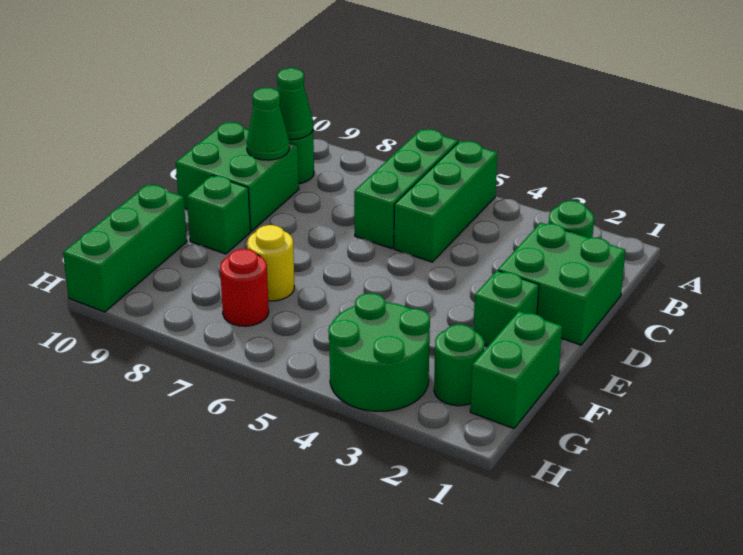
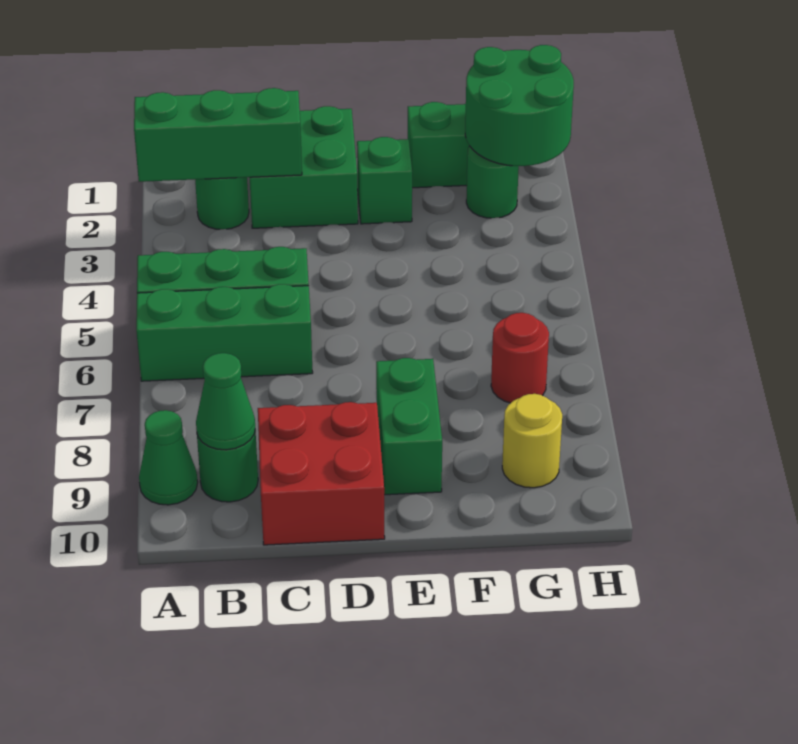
green 2x2 brick [176,122,299,231] -> red 2x2 brick [258,402,385,545]
green 1x1 cone [247,88,289,160] -> green 1x1 cone moved to [139,410,198,505]
green 1x1 brick [187,176,250,254] -> green 1x2 brick [376,358,442,495]
yellow 1x1 round brick [247,225,294,301] -> yellow 1x1 round brick moved to [502,394,562,488]
green 1x3 brick [63,184,187,312] -> green 1x3 brick moved to [134,88,302,182]
green 2x2 round brick [328,293,430,411] -> green 2x2 round brick moved to [465,45,574,166]

